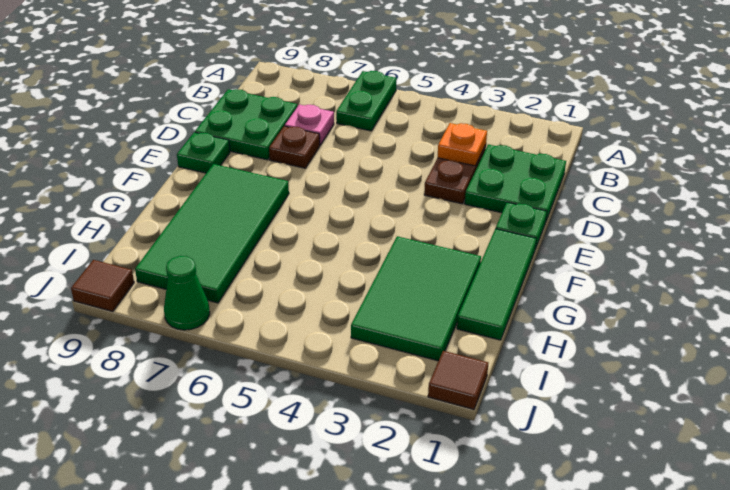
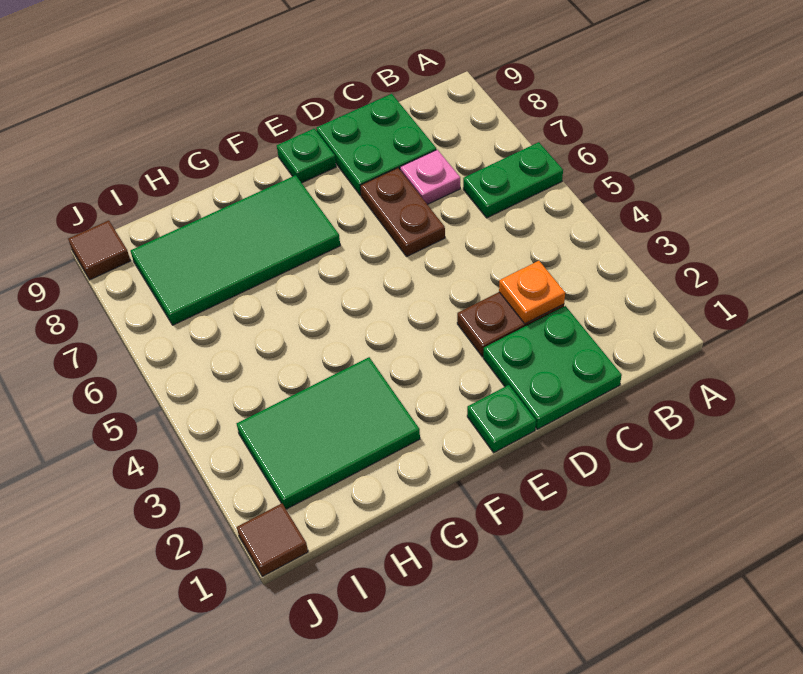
brown 1x1 plate [269,126,320,168] -> brown 1x2 plate [360,168,445,256]
green 1x3 tile [457,229,536,340] -> none
green 1x1 cone [164,256,210,330] -> none

